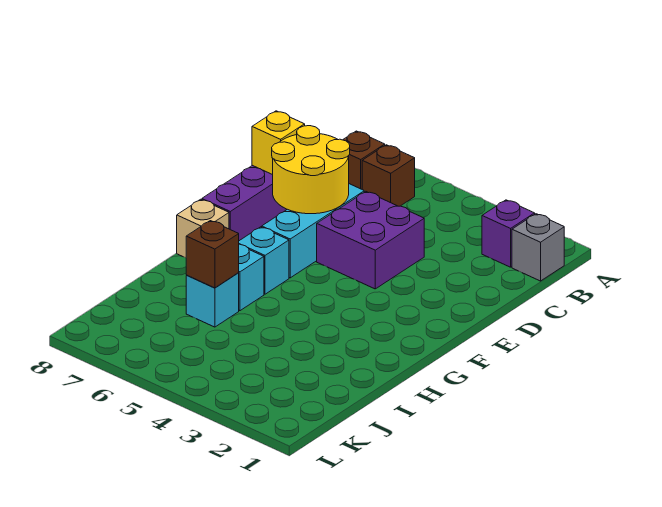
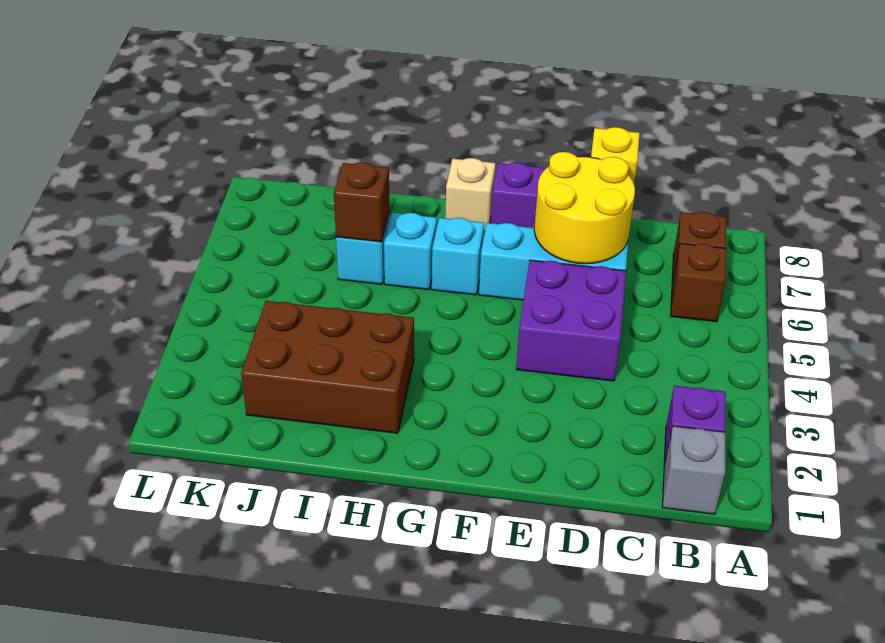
none -> brown 2x3 brick [241,301,414,433]

